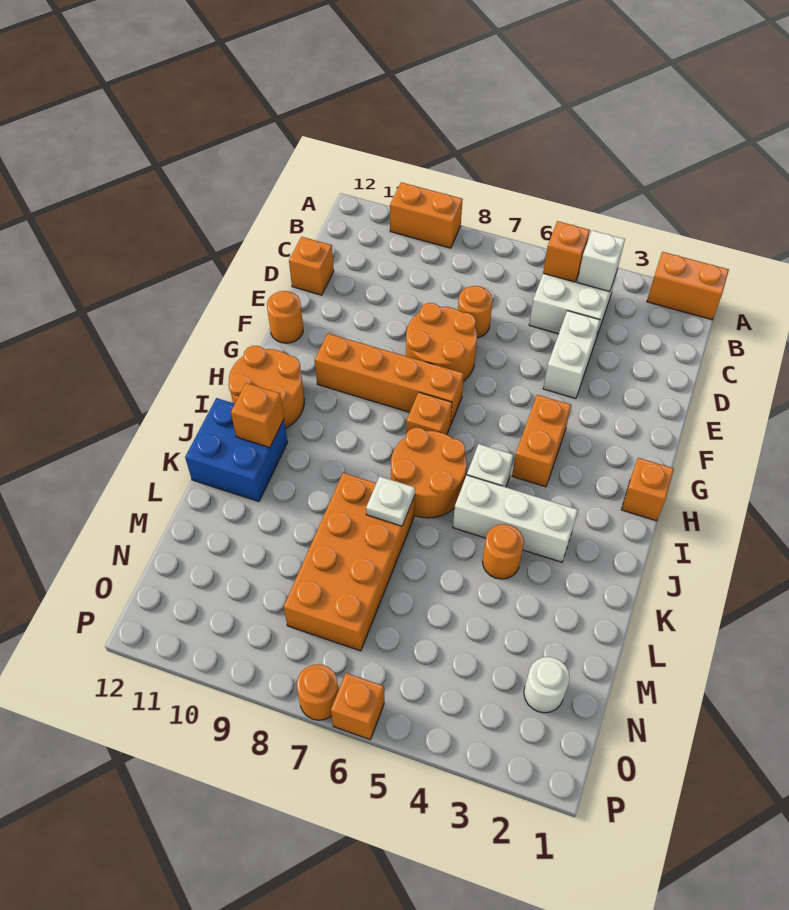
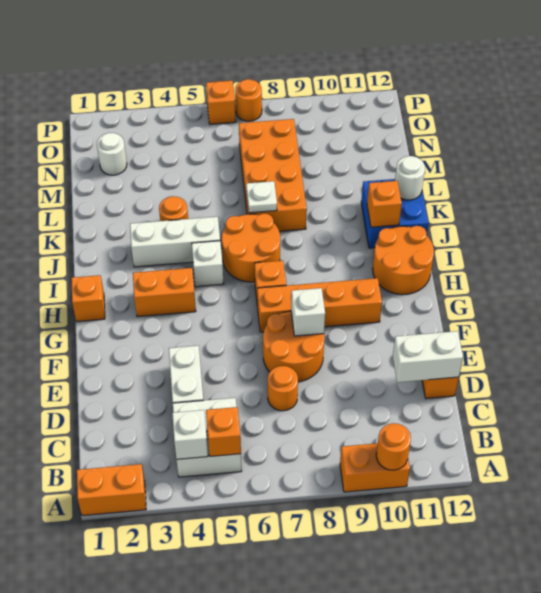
none -> white 1x2 brick [393,331,463,382]
none -> white 1x1 brick [291,288,325,336]
orange 1x1 round brick [267,291,303,343] -> orange 1x1 round brick moved to [376,423,411,470]
orange 1x2 brick [512,395,571,487] -> orange 1x2 brick turned to [133,268,196,317]
none -> white 1x1 round brick [395,156,425,200]

